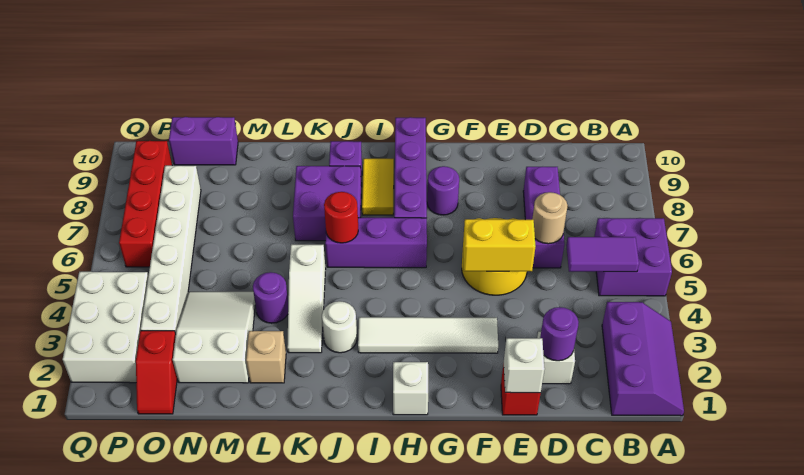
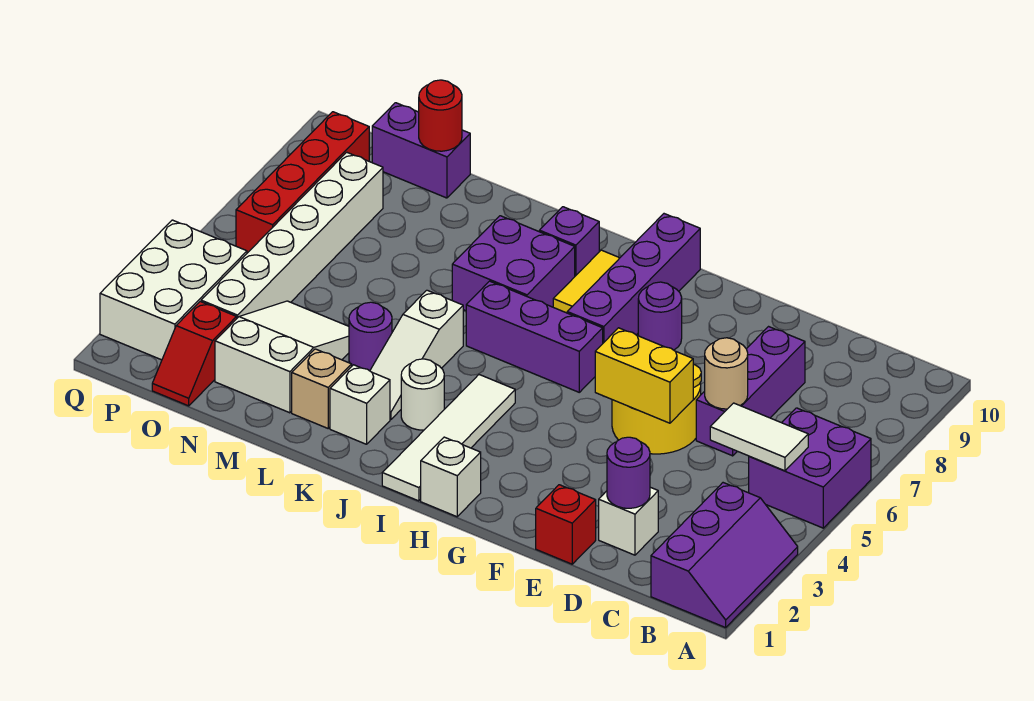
purple 1x2 tile [566,237,639,272] -> white 1x2 tile [710,403,808,471]
white 1x1 brick [504,338,545,393] -> white 1x1 brick moved to [330,365,390,444]
white 1x4 tile [358,317,498,353] -> white 1x4 tile turned to [382,375,515,501]
red 1x1 round brick [324,192,358,243] -> red 1x1 round brick moved to [419,80,462,151]

